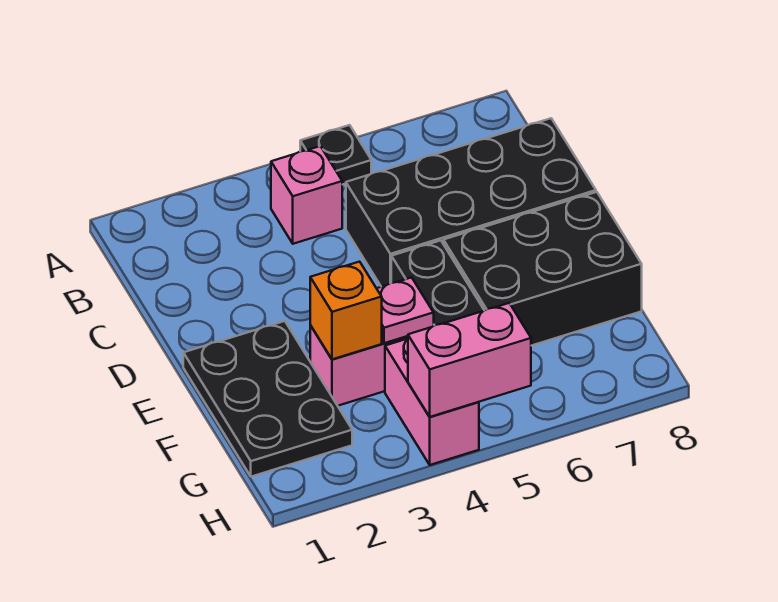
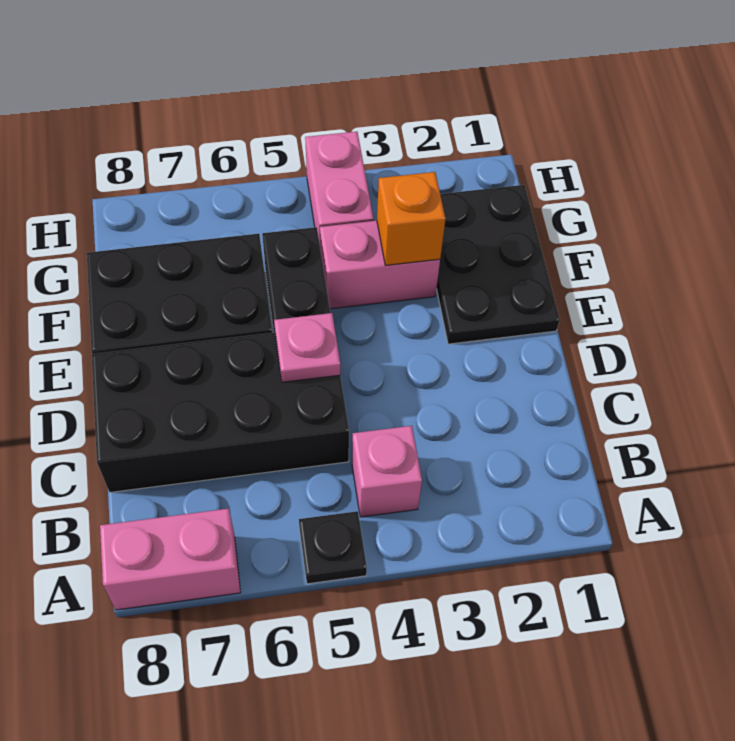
pink 1x1 plate [377,277,434,343] -> pink 1x1 plate moved to [274,313,340,382]
pink 1x2 brick [408,303,531,417] -> pink 1x2 brick moved to [100,508,241,610]

